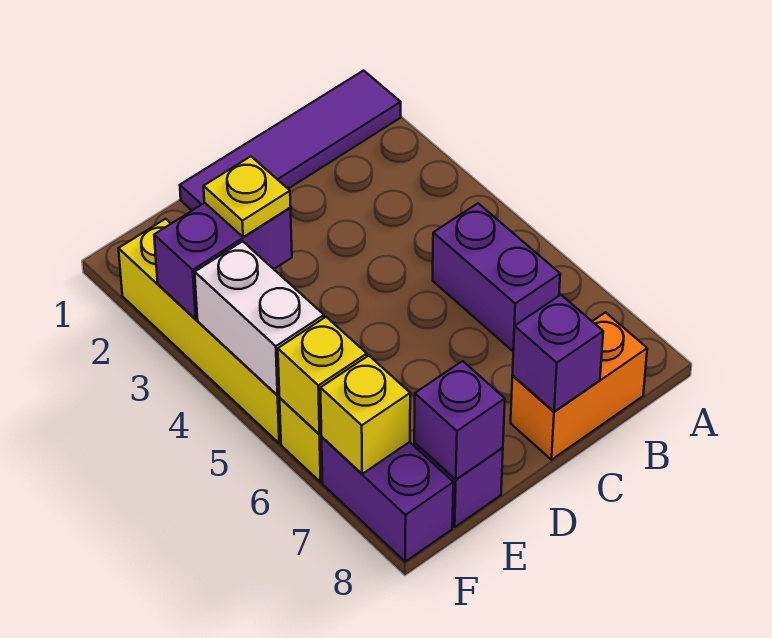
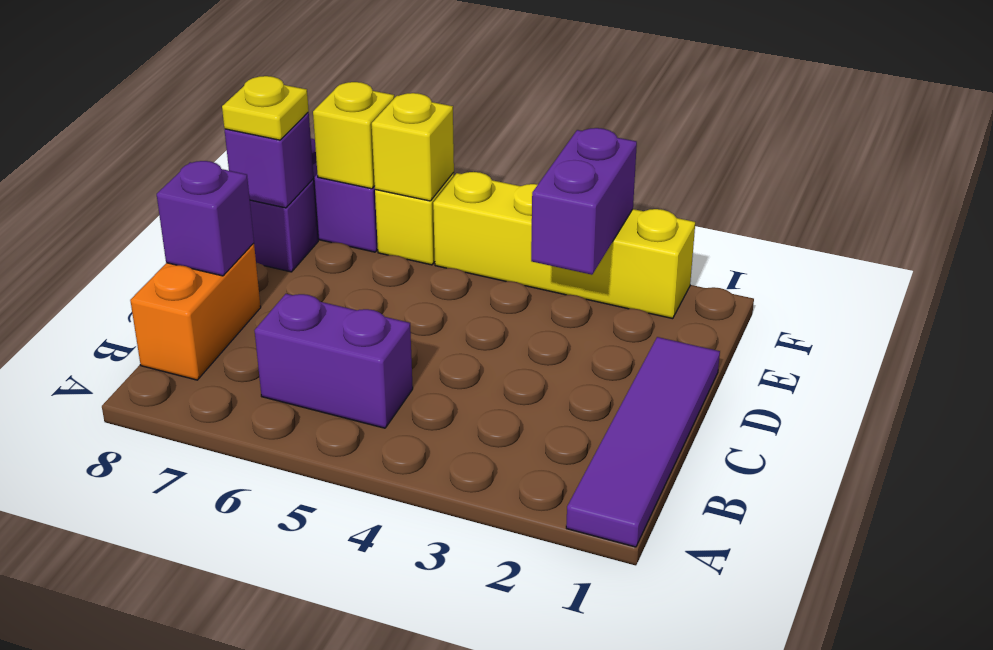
yellow 1x1 plate [204,156,290,237] -> yellow 1x1 plate moved to [222,76,309,140]
white 1x2 brick [195,241,324,395] -> none

